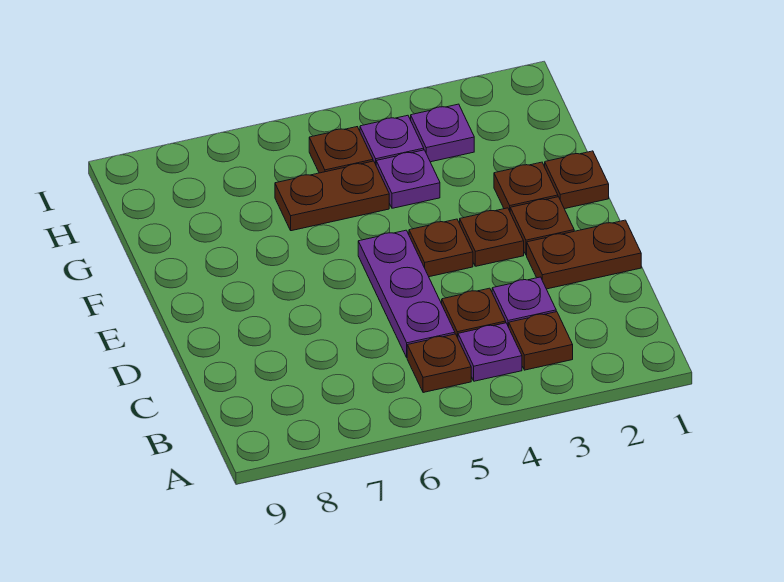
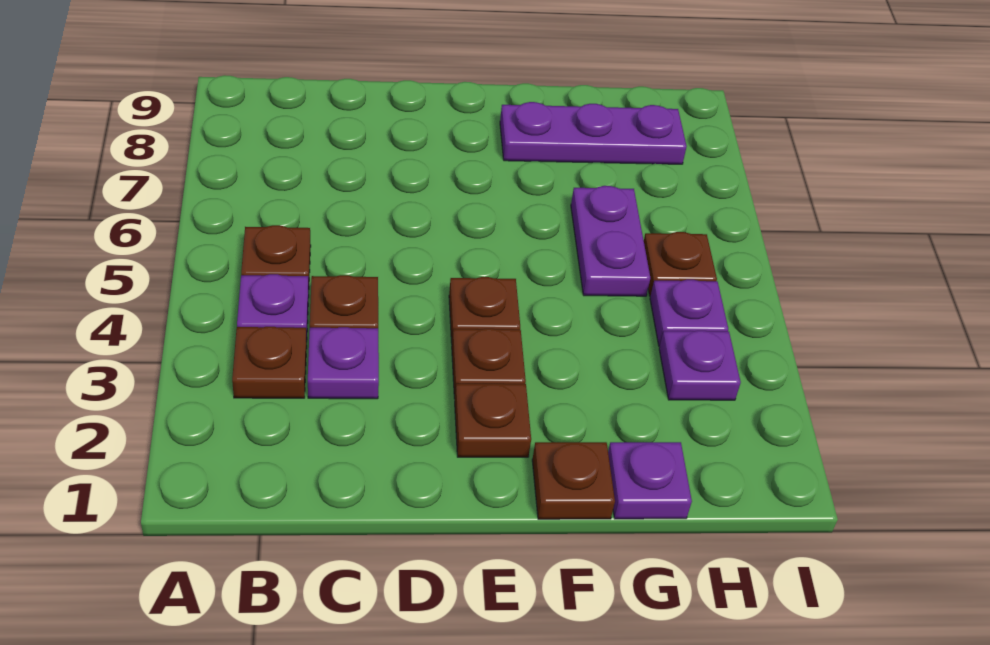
purple 1x3 plate [358,230,455,357] -> purple 1x3 plate moved to [500,102,687,164]
brown 1x2 plate [527,220,641,289] -> none
brown 1x1 plate [494,162,558,211] -> none
purple 1x1 plate [376,150,440,208] -> purple 1x1 plate moved to [608,442,692,519]
brown 1x2 plate [275,161,389,231] -> purple 1x2 plate [571,186,650,296]

